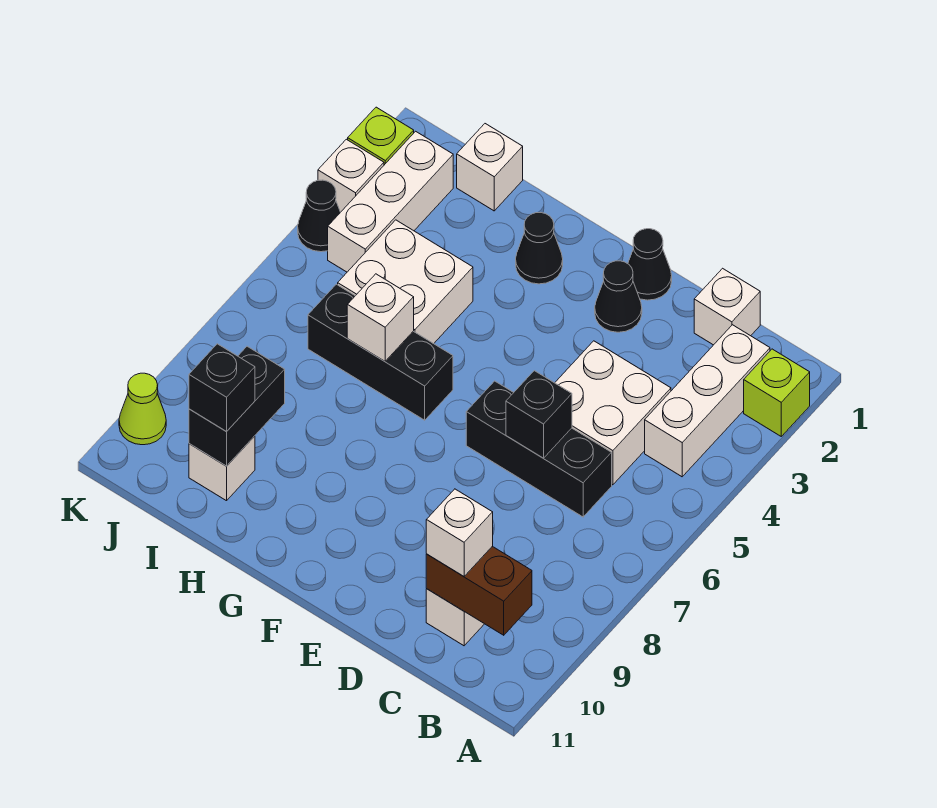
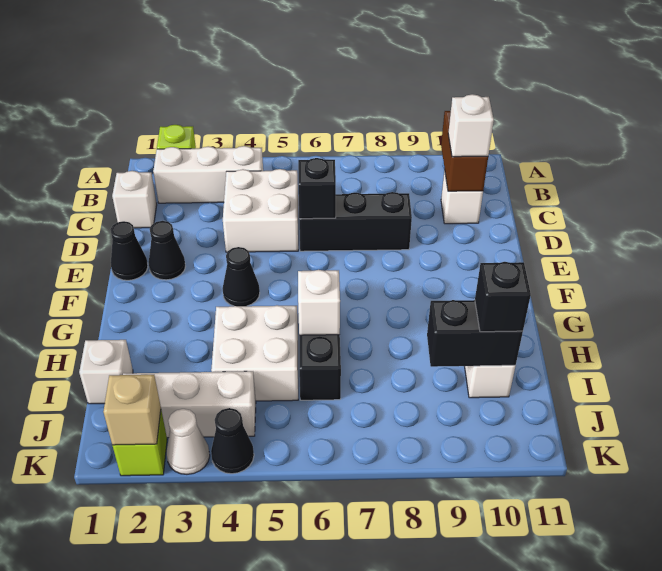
black 1x3 brick [466,381,612,517] -> black 1x3 brick turned to [299,192,412,251]
black 1x1 cone [516,213,563,284] -> black 1x1 cone moved to [223,247,260,306]
none -> tan 1x1 brick [103,375,161,445]
white 1x1 brick [318,139,384,212] -> white 1x1 cone [167,409,210,474]
lime 1x1 cone [119,373,166,445] -> none

